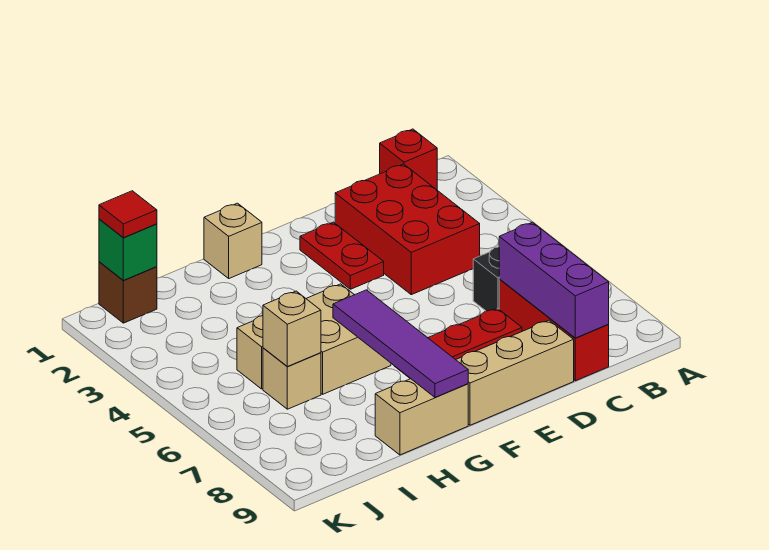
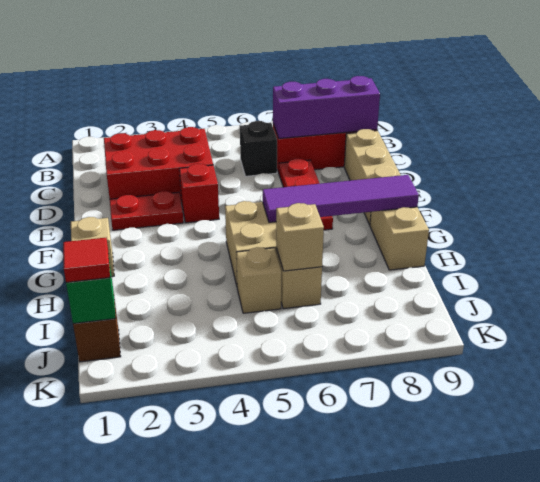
red 1x1 brick [380,129,437,190] -> red 1x1 brick moved to [179,164,219,223]

